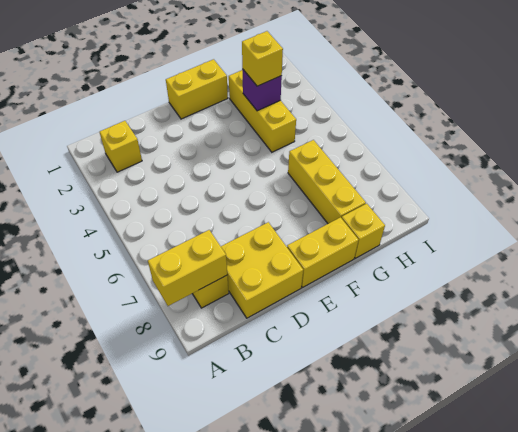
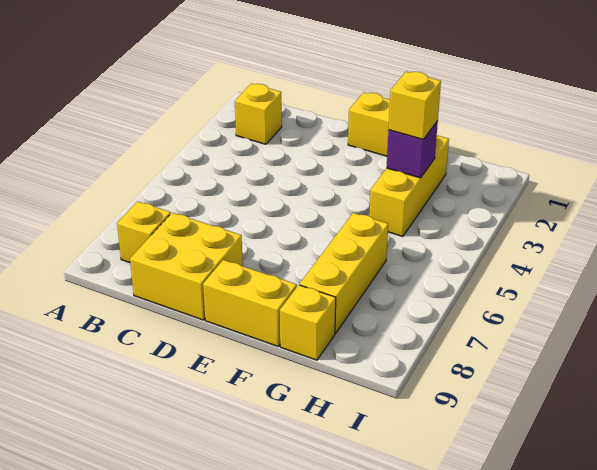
yellow 1x2 brick [148,230,227,306] -> none

